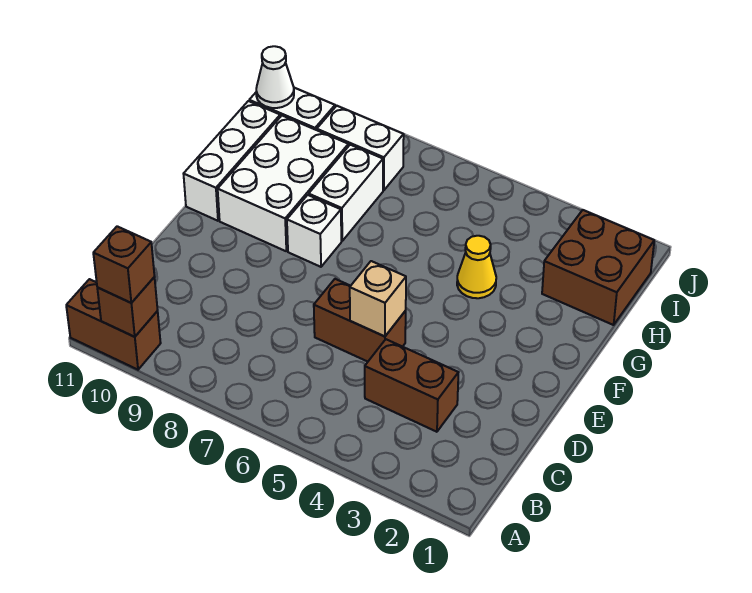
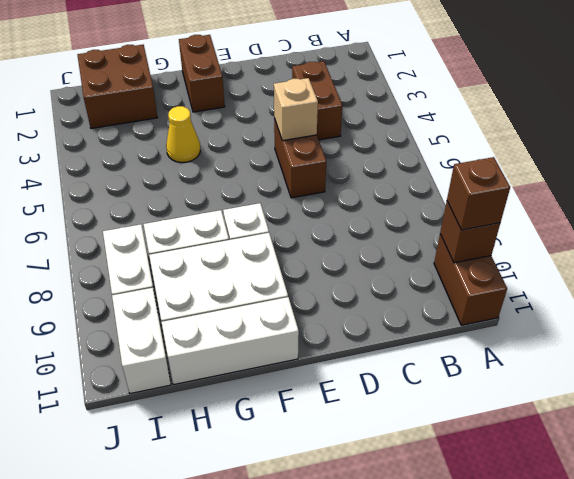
none -> brown 1x2 brick [179,35,225,112]
white 1x1 cone [256,46,294,108] -> none

